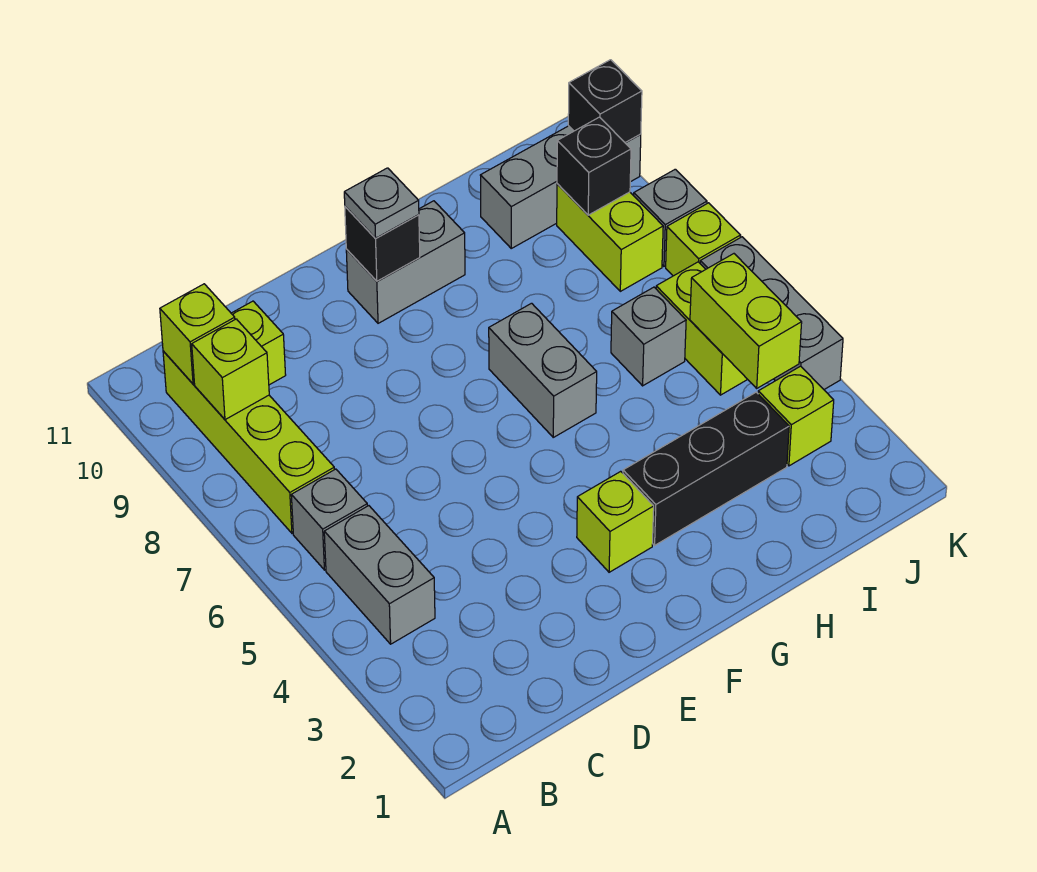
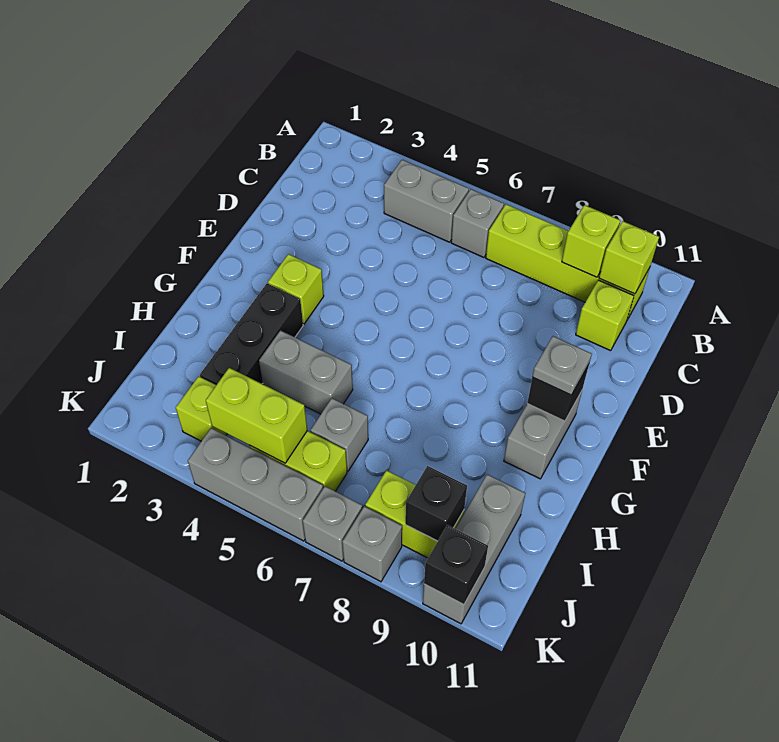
grey 1x2 brick [489,303,597,437] -> grey 1x2 brick moved to [259,331,353,414]
lime 1x1 brick [666,203,741,276] -> grey 1x1 brick [303,486,362,561]

